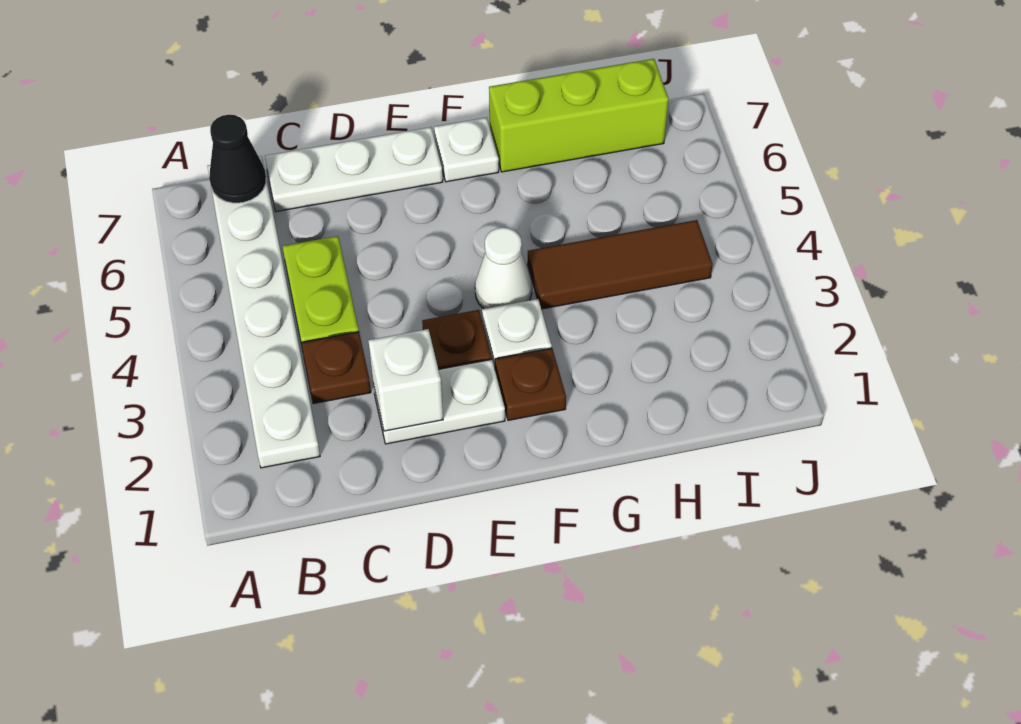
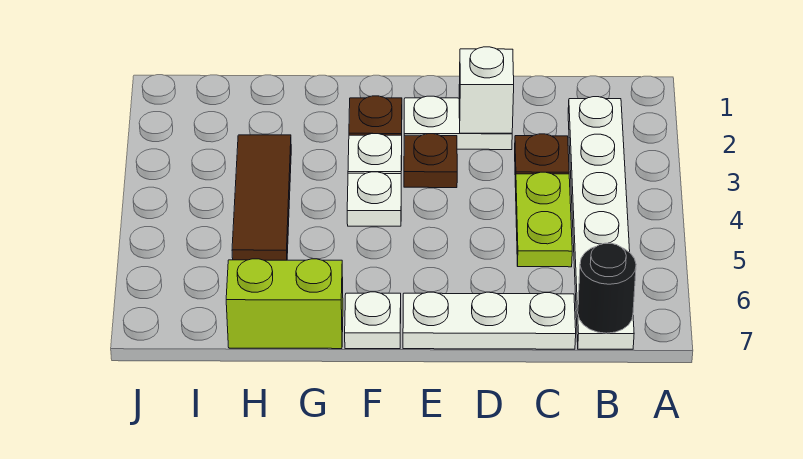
black 1x1 cone [209,115,266,203] -> black 1x1 round brick [578,243,636,333]
white 1x1 cone [475,227,532,309] -> white 1x1 plate [347,172,401,226]
brown 1x3 tile [528,220,713,309] -> brown 1x3 tile turned to [232,135,291,260]
lime 1x3 brick [489,59,669,172] -> lime 1x2 brick [226,259,343,349]

